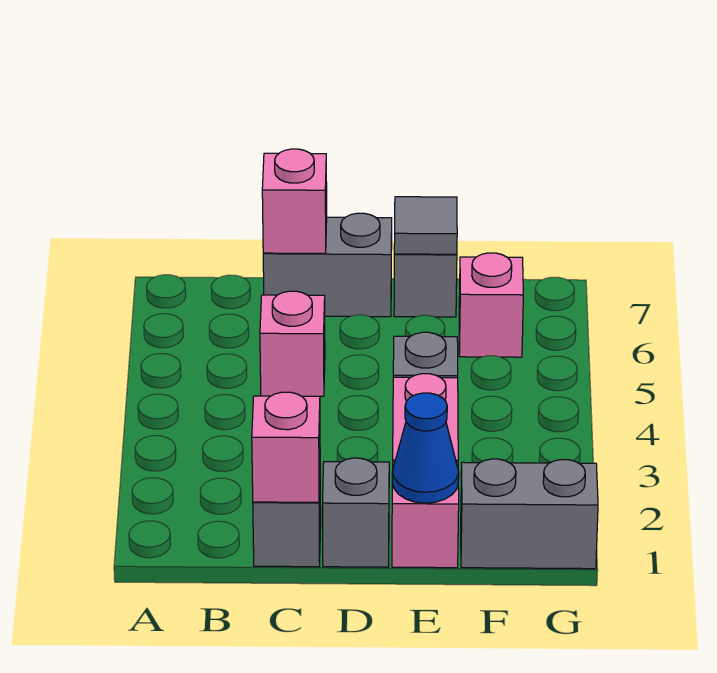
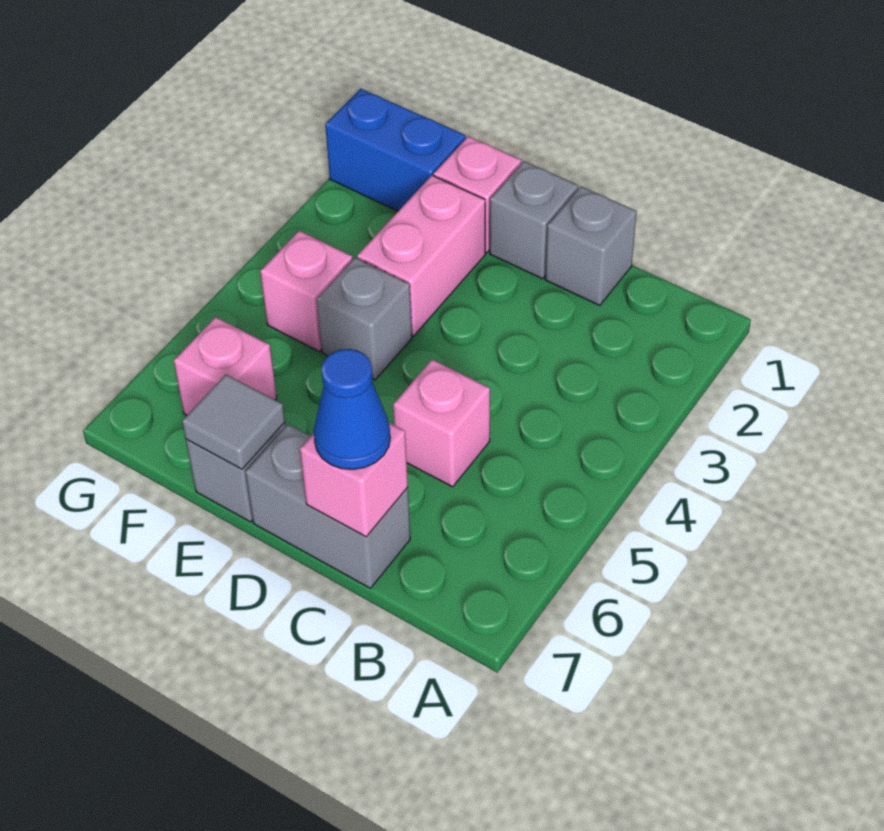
pink 1x1 brick [252,392,320,502] -> pink 1x1 brick moved to [260,231,353,351]
blue 1x1 cone [392,393,459,503] -> blue 1x1 cone moved to [314,349,390,469]
grey 1x2 brick [461,459,598,569] -> blue 1x2 brick [325,89,466,211]

